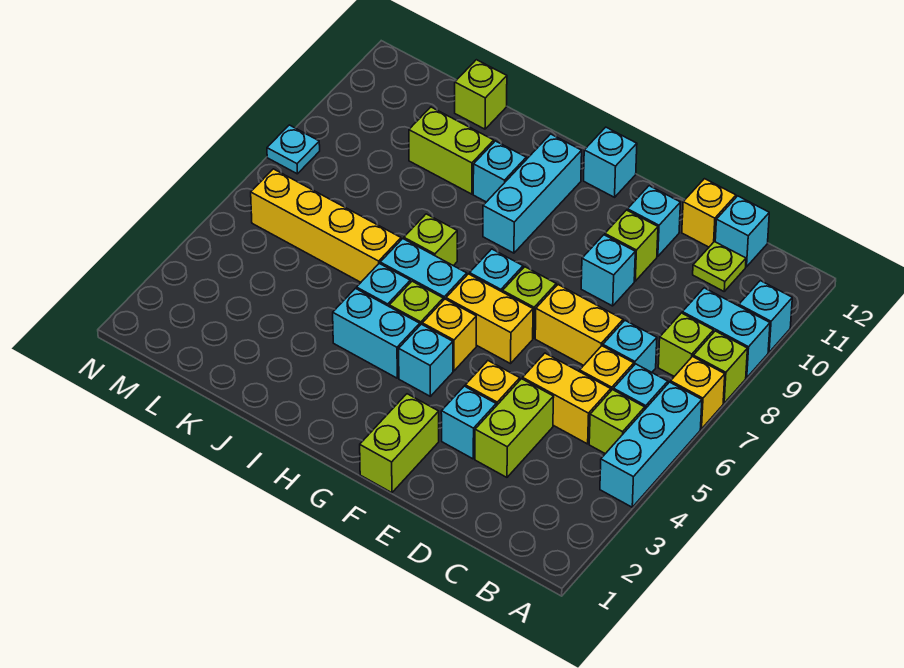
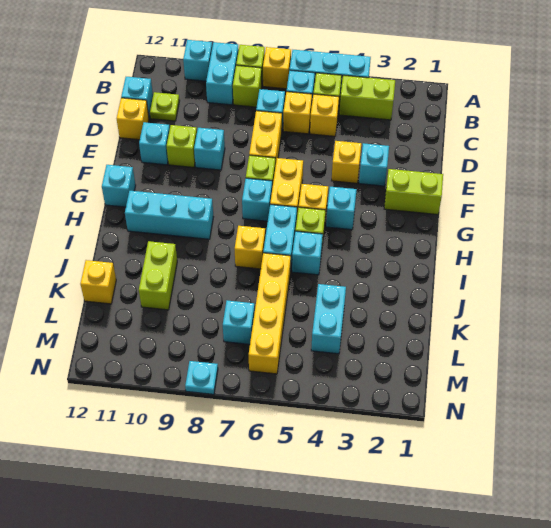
yellow 1x2 brick [523,353,611,444] -> yellow 1x1 brick [310,94,339,136]
lime 1x2 brick [475,379,554,477] -> lime 1x2 brick moved to [339,75,395,120]
cyan 1x2 brick [333,288,420,378] -> cyan 1x2 brick moved to [311,284,346,354]
lime 1x1 brick [404,214,457,266] -> yellow 1x1 brick [235,226,265,269]
cyan 1x1 brick [473,141,526,202] -> cyan 1x1 brick moved to [223,300,255,344]
lime 1x1 brick [455,60,507,129] -> yellow 1x1 brick [80,260,116,304]

